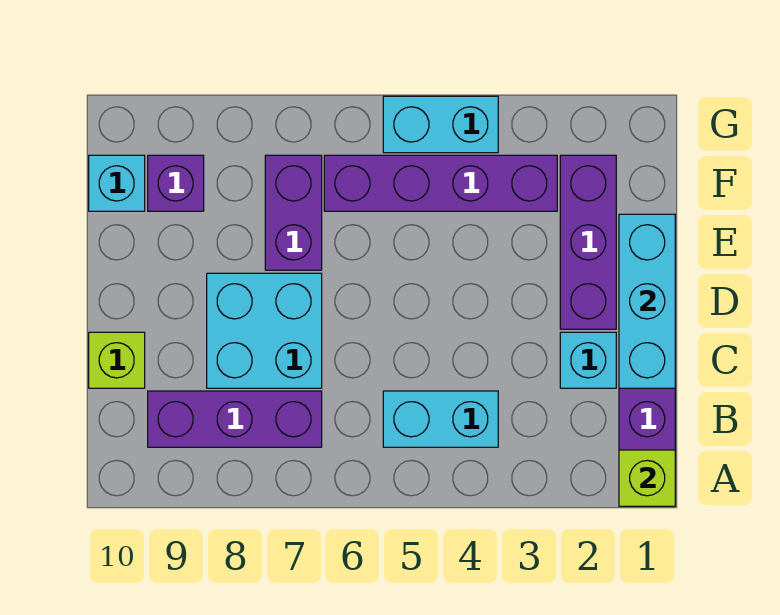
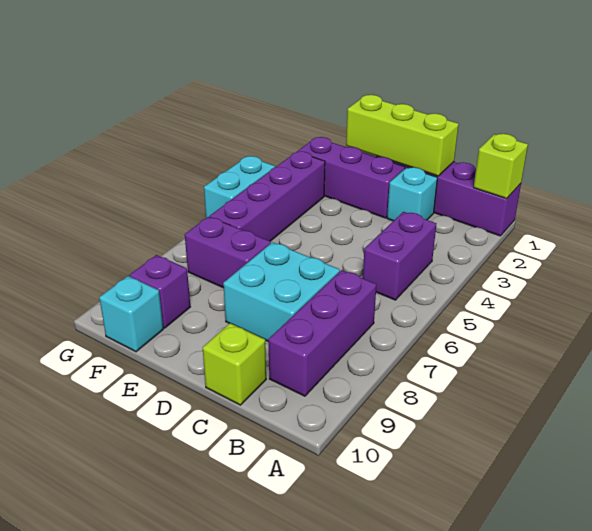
cyan 1x2 brick [383,391,498,447] -> purple 1x2 brick [363,212,436,300]
cyan 1x3 brick [619,214,675,388] -> lime 1x3 brick [346,95,459,176]

